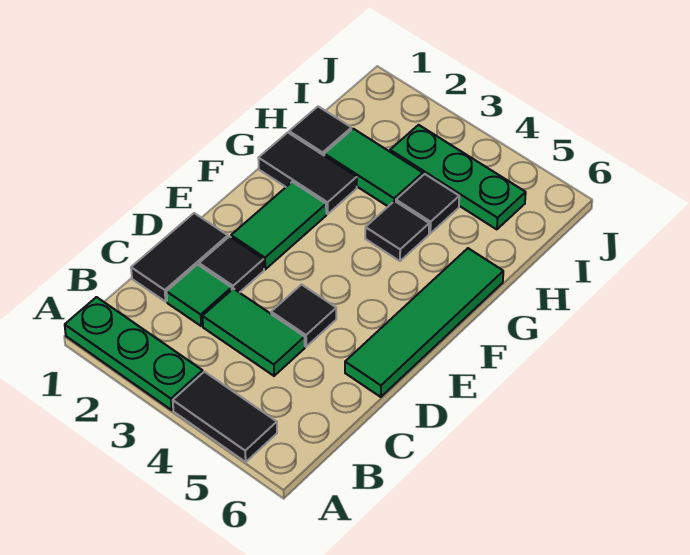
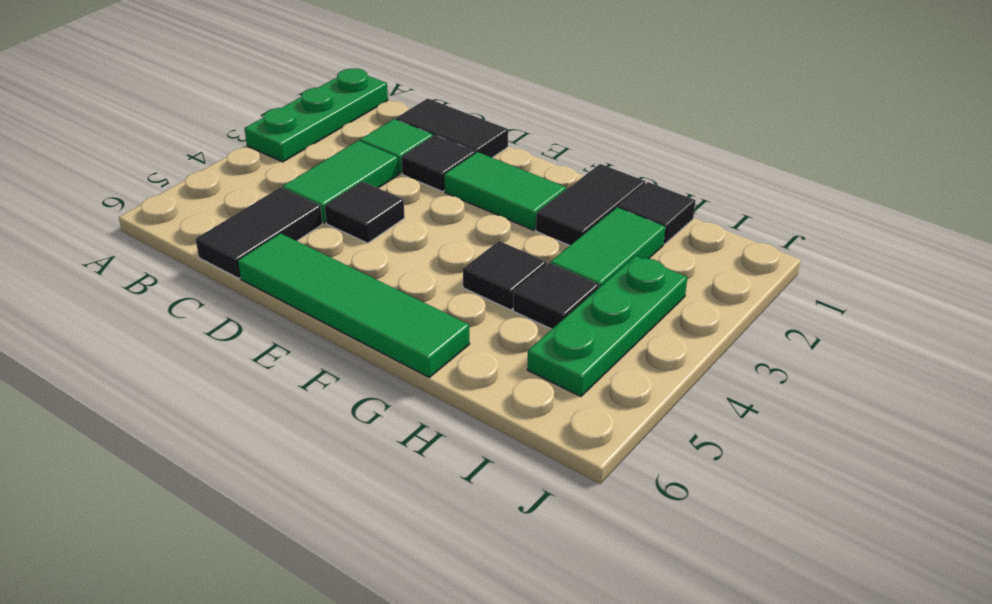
black 1x2 tile [173,372,277,462] -> black 1x2 tile moved to [196,187,322,278]

